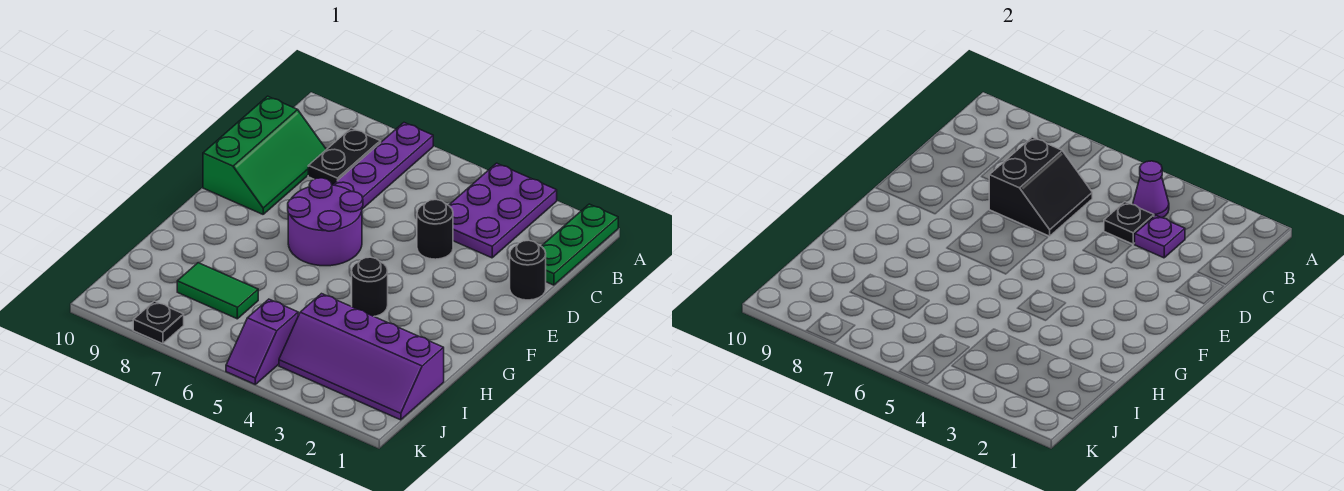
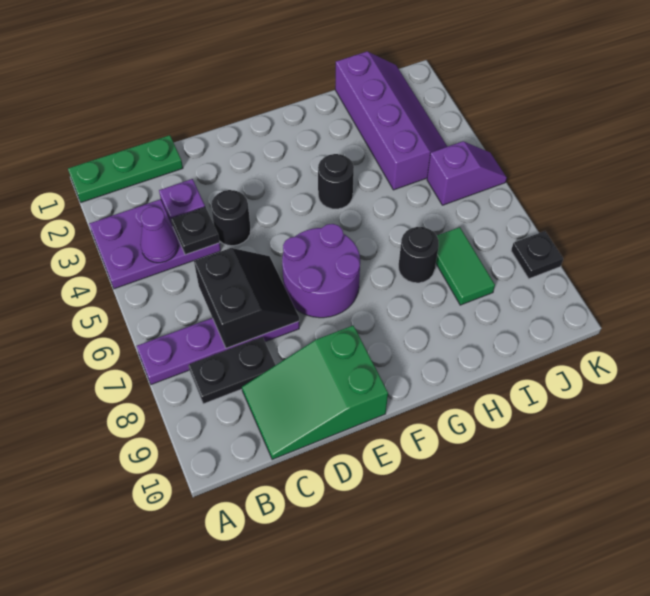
black 2x2 slope [989,137,1092,236] -> black 2x2 slope turned to [194,248,299,348]
green 2x3 slope [203,96,326,214] -> green 2x3 slope turned to [242,325,388,460]
black 1x1 round brick [510,240,546,300] -> black 1x1 round brick moved to [399,227,439,283]

